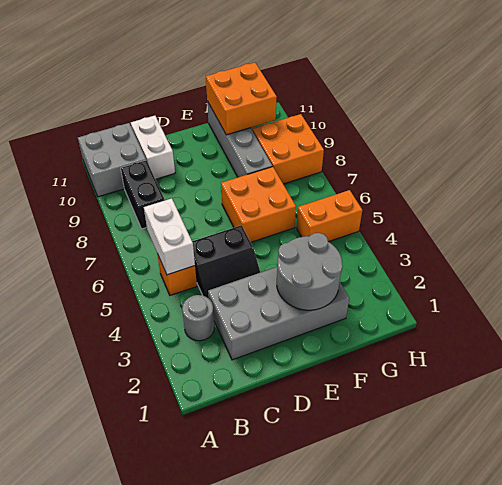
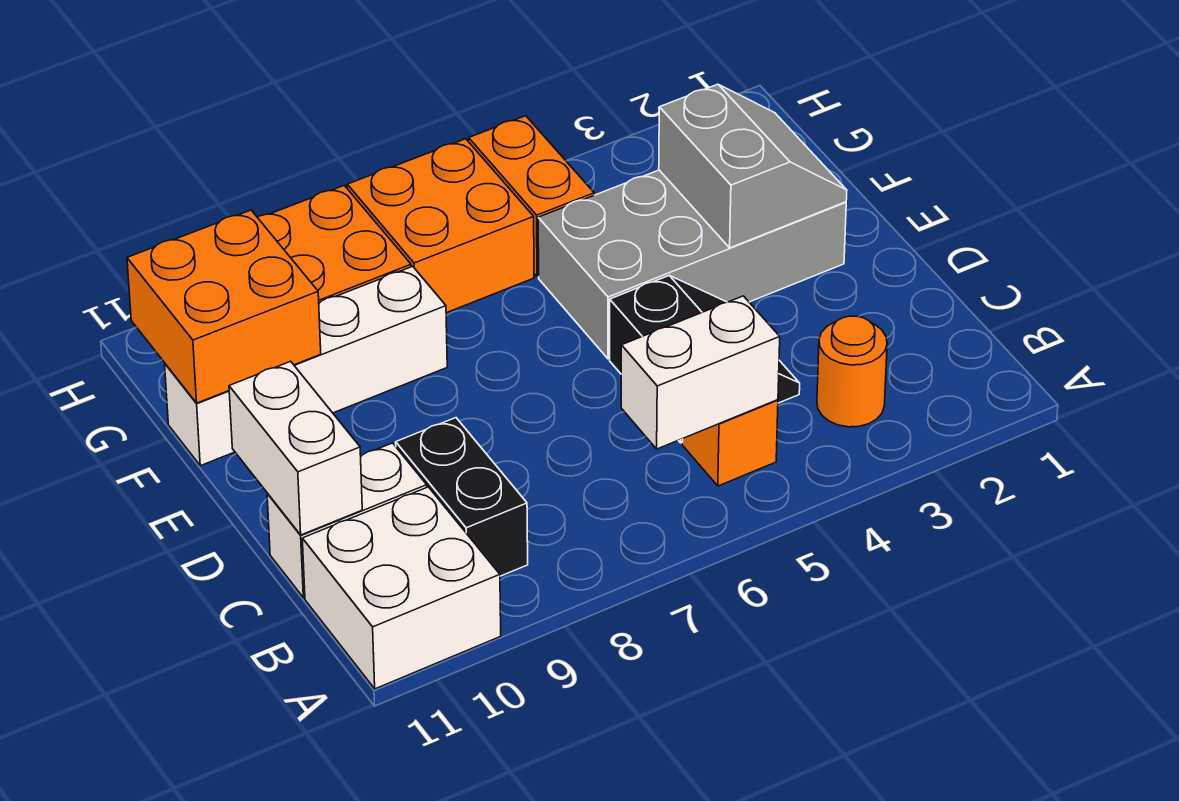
grey 2x2 brick [78,123,146,197] -> white 2x2 brick [302,487,501,689]
grey 1x1 round brick [182,295,214,341] -> orange 1x1 round brick [817,316,887,427]
black 1x2 brick [121,160,165,229] -> black 1x2 brick turned to [396,418,528,576]
grey 2x4 brick [208,267,349,360] -> grey 2x4 brick turned to [538,170,846,359]
none -> white 1x2 brick [229,361,362,535]
grey 2x2 round brick [277,233,342,310] -> grey 2x2 slope [659,84,847,248]
orange 2x2 brick [221,167,296,242] -> orange 2x2 brick moved to [347,139,534,313]
grey 1x4 brick [207,101,272,177] -> white 1x4 brick [165,266,447,466]

